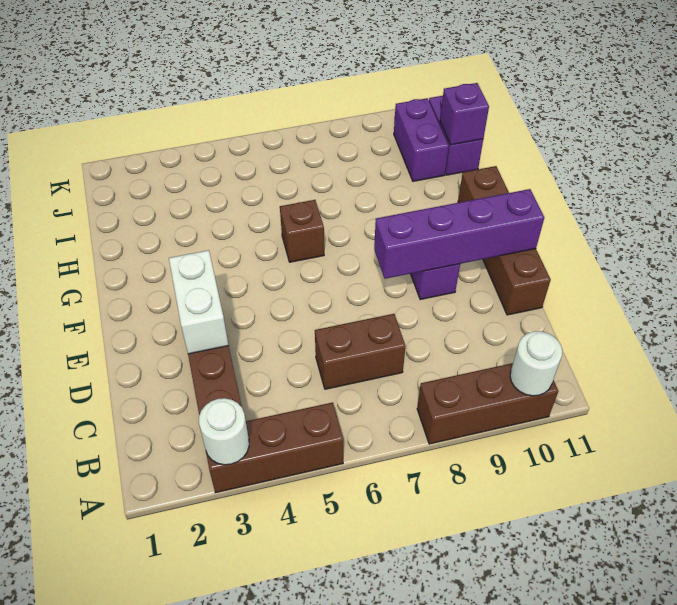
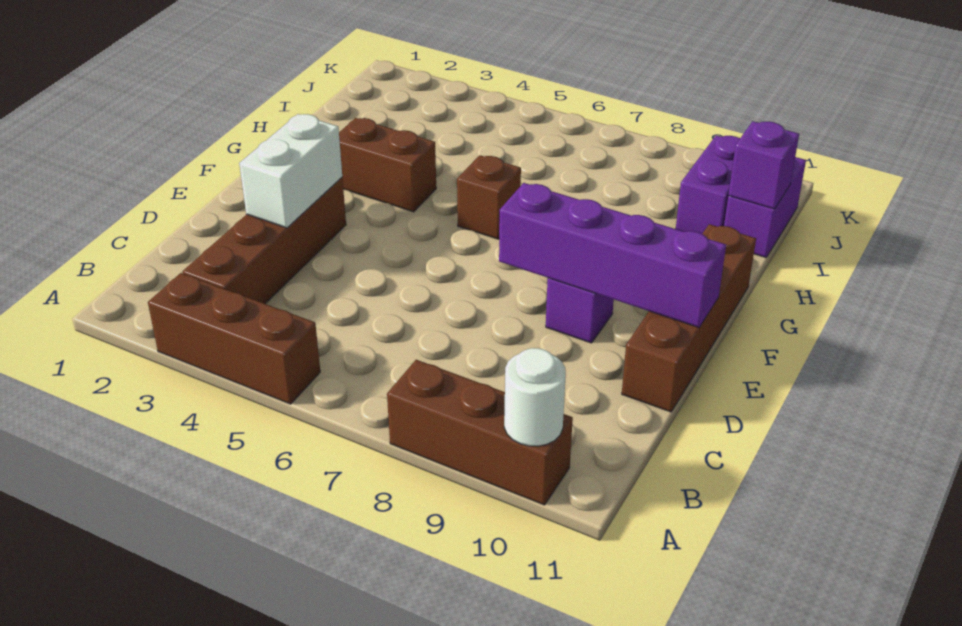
white 1x1 round brick [199,398,249,465] -> none
brown 1x2 brick [315,314,406,389] -> brown 1x2 brick moved to [339,118,436,212]

